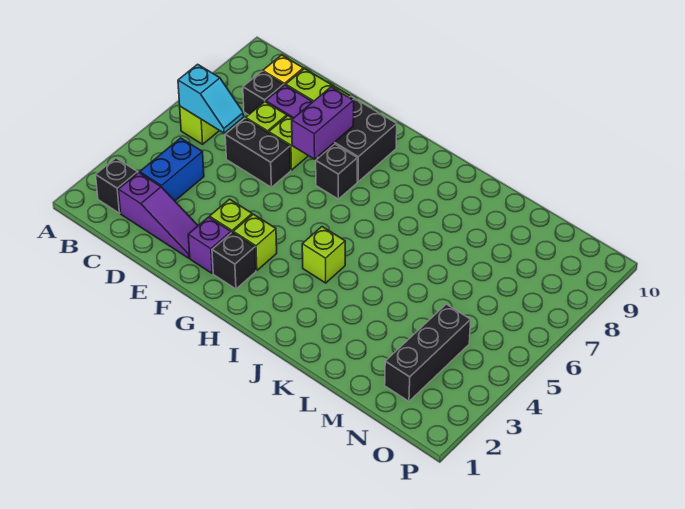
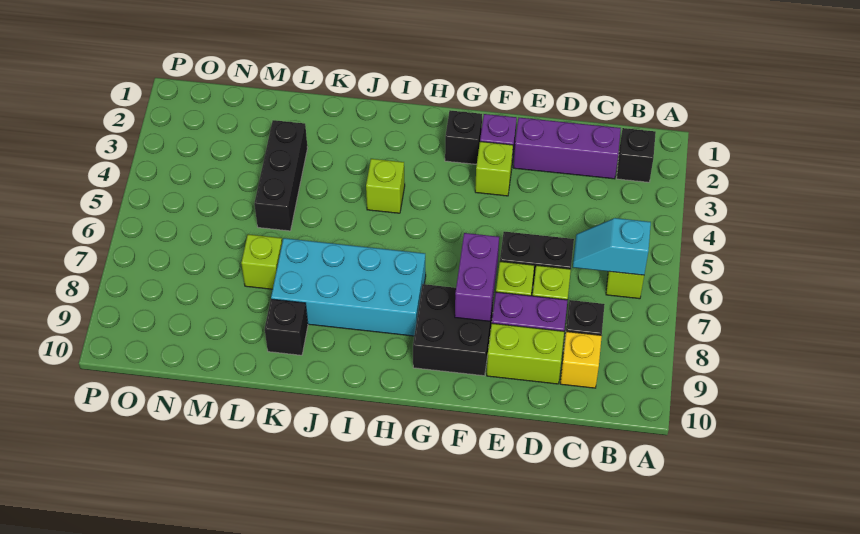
purple 1x3 slope [118,173,198,258] -> purple 1x3 brick [513,118,621,179]
blue 1x2 brick [140,138,204,201] -> none
lime 1x1 brick [233,214,277,271] -> lime 1x1 brick moved to [241,234,282,289]
black 1x1 brick [316,144,357,199] -> black 1x1 brick moved to [265,299,308,355]
none -> cyan 2x4 brick [271,238,426,336]
black 1x3 brick [385,304,471,401] -> black 1x3 brick moved to [254,120,308,231]

